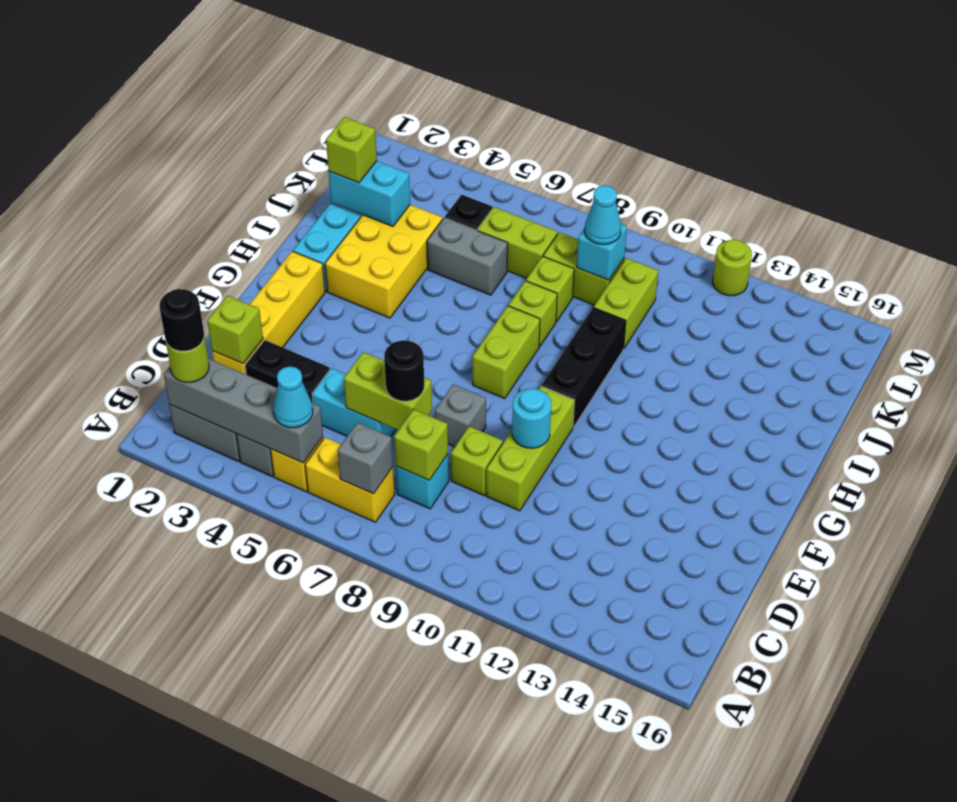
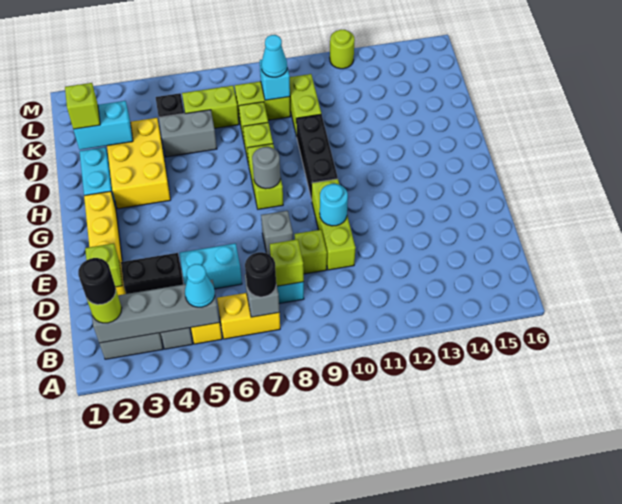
lime 1x2 brick [344,352,432,430] -> none
black 1x1 round brick [384,340,424,401] -> black 1x1 round brick moved to [245,252,276,297]
none -> grey 1x1 round brick [252,147,280,189]

